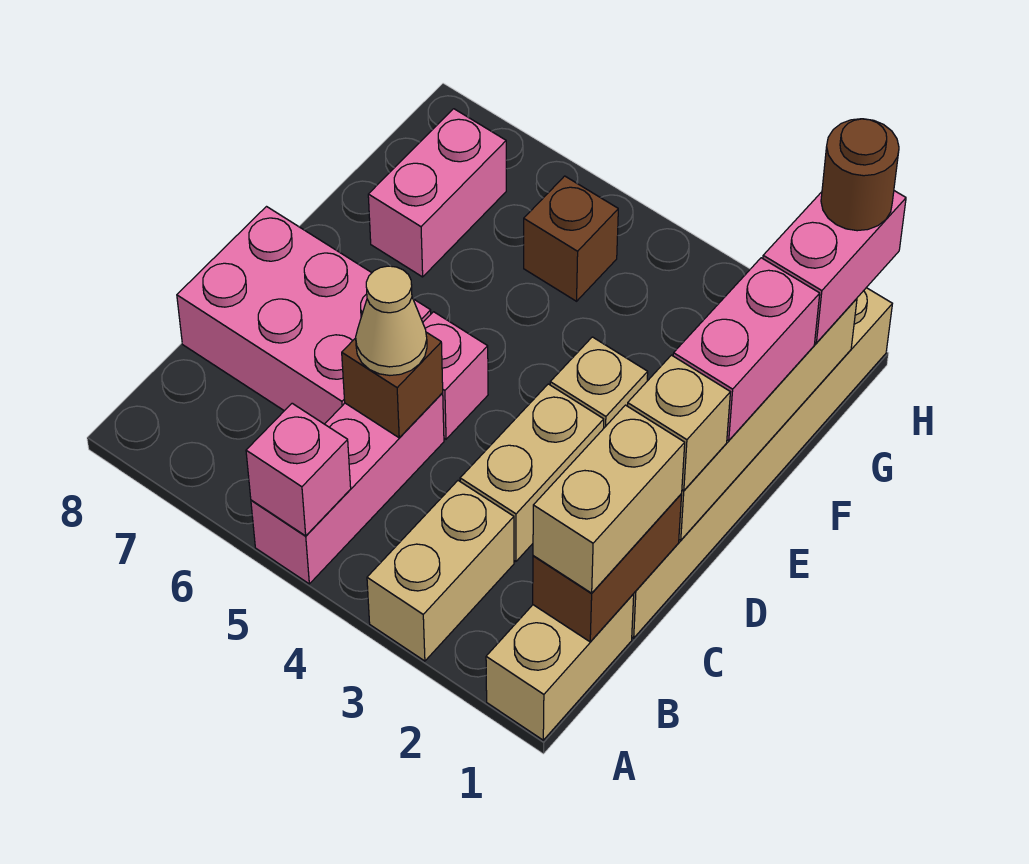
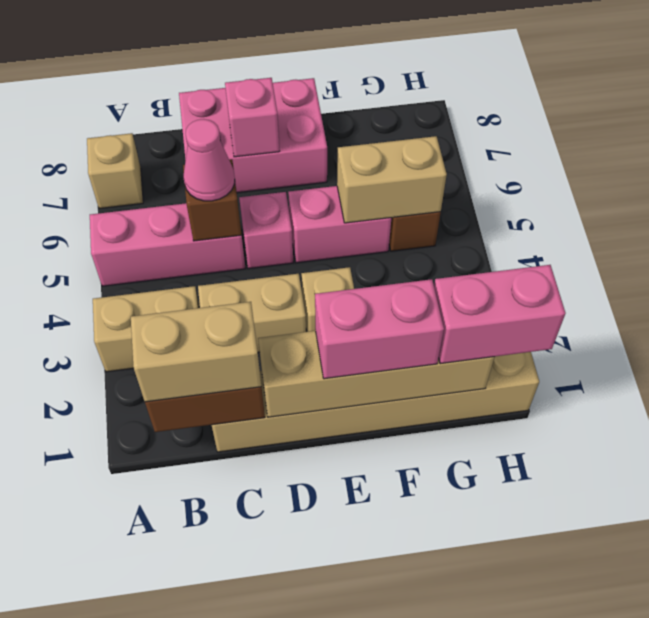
tan 1x2 brick [486,594,634,740] -> tan 1x2 brick moved to [337,136,447,223]
pink 1x1 brick [246,403,351,536] -> pink 1x1 brick moved to [225,78,280,157]
tan 1x1 cone [356,266,427,375] -> pink 1x1 cone [183,119,235,201]
pink 2x3 brick [177,207,431,424] -> pink 2x3 brick turned to [179,78,327,193]
tan 1x1 brick [627,355,730,491] -> tan 1x1 brick moved to [87,133,143,209]
pink 1x2 brick [368,109,506,277] -> pink 1x2 brick moved to [288,186,391,263]
brown 1x1 round brick [821,119,899,231] -> none

